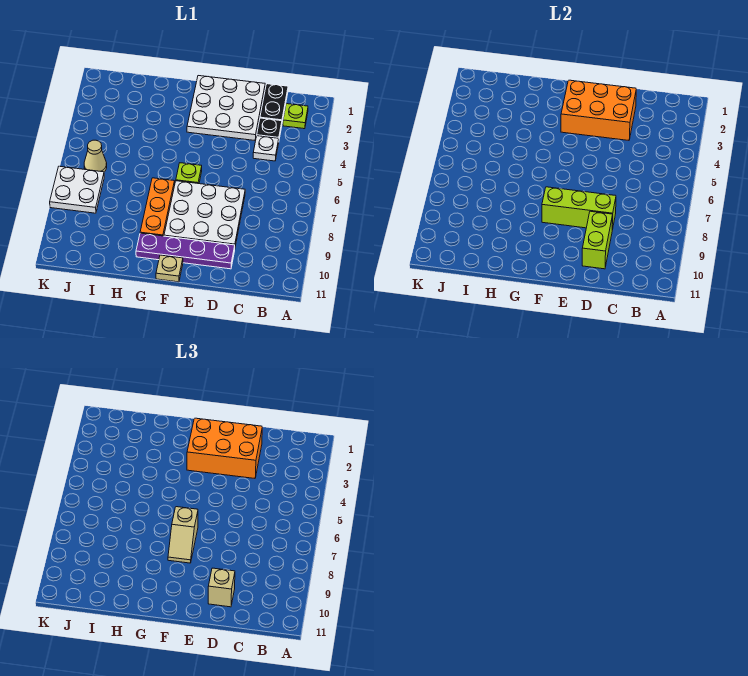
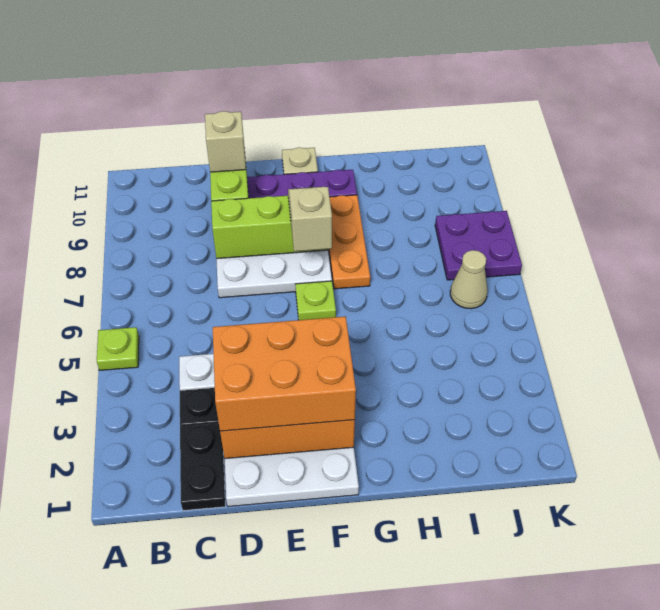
lime 1x1 plate [283,104,308,129] -> lime 1x1 plate moved to [97,327,139,370]
white 2x2 plate [50,166,104,213] -> purple 2x2 plate [435,211,522,280]

